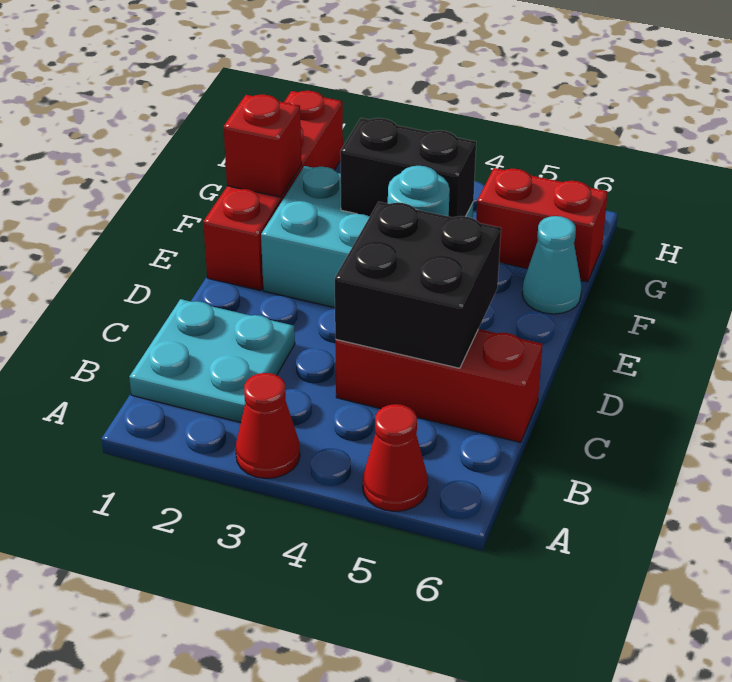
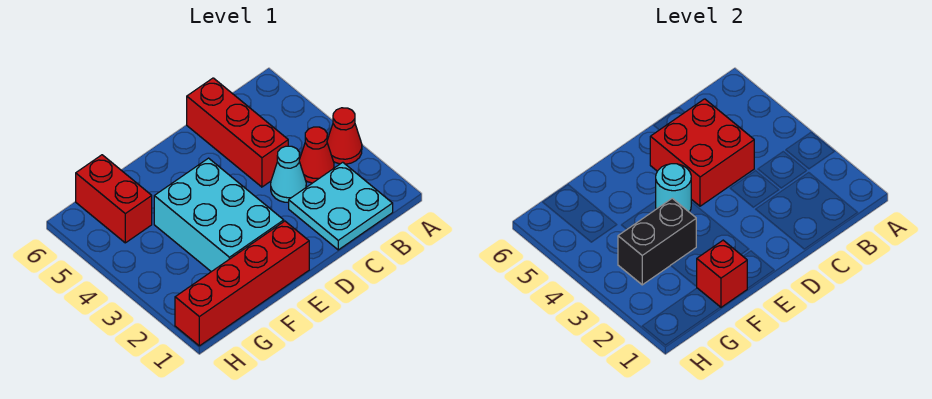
red 1x1 cone [363,404,428,511] -> red 1x1 cone moved to [299,127,334,183]
black 2x2 brick [335,202,501,368] -> red 2x2 brick [650,99,754,206]
black 1x2 brick [340,118,476,217] -> black 1x2 brick turned to [618,198,696,285]
cyan 1x1 cone [522,216,581,314] -> cyan 1x1 cone moved to [271,146,306,203]

